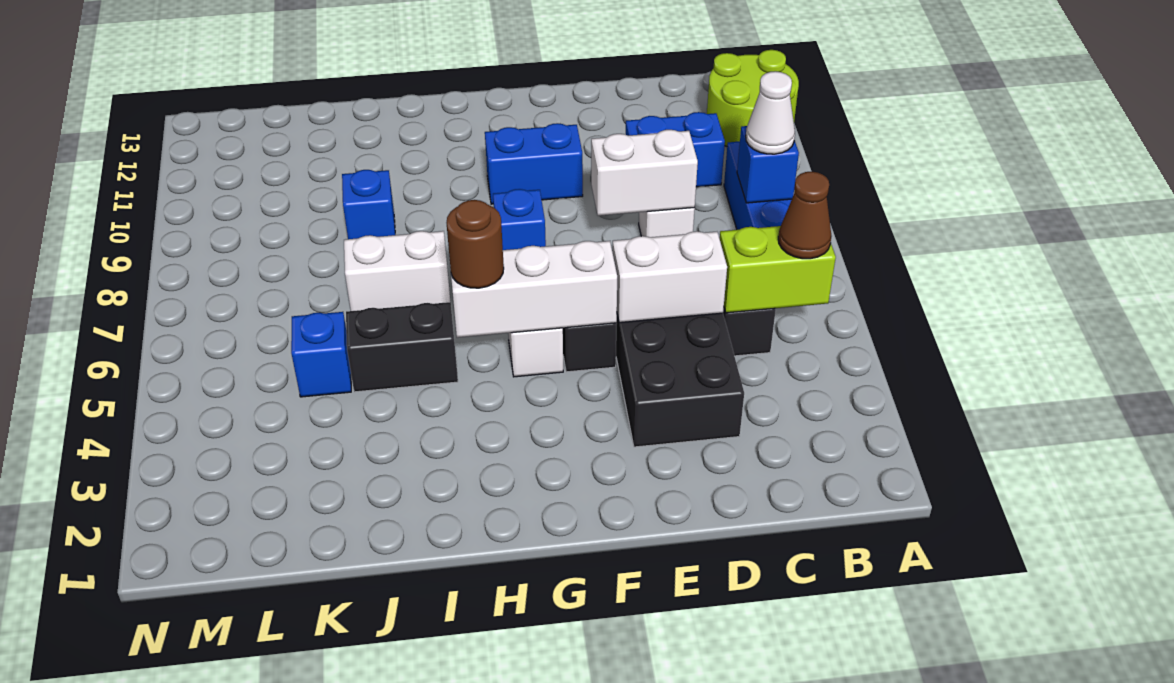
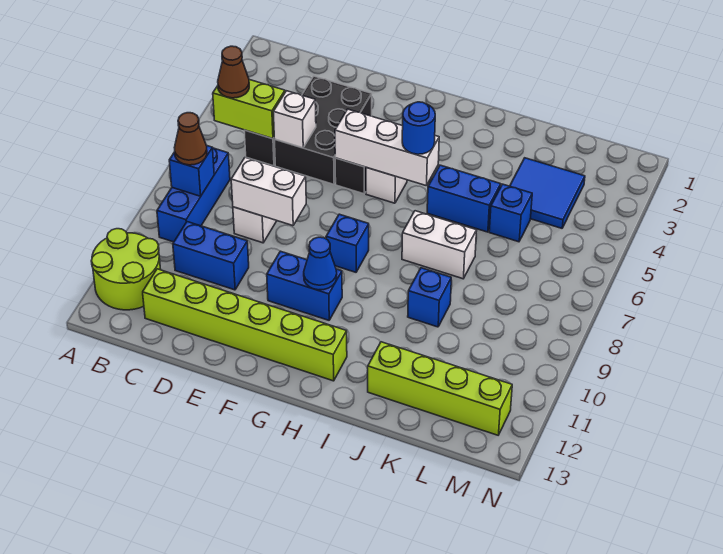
white 1x1 cone [746,71,795,154] -> brown 1x1 cone [174,113,207,165]
none -> lime 1x6 brick [143,269,347,381]
white 1x2 brick [612,231,727,323] -> white 1x1 brick [273,91,316,148]
none -> blue 1x1 cone [304,237,337,290]
brown 1x1 round brick [446,200,504,288] -> blue 1x1 round brick [402,102,435,154]
black 1x2 brick [346,302,458,392] -> blue 1x2 brick [427,165,501,232]
none -> lime 1x4 brick [368,342,512,435]
none -> blue 2x2 tile [510,158,585,228]

